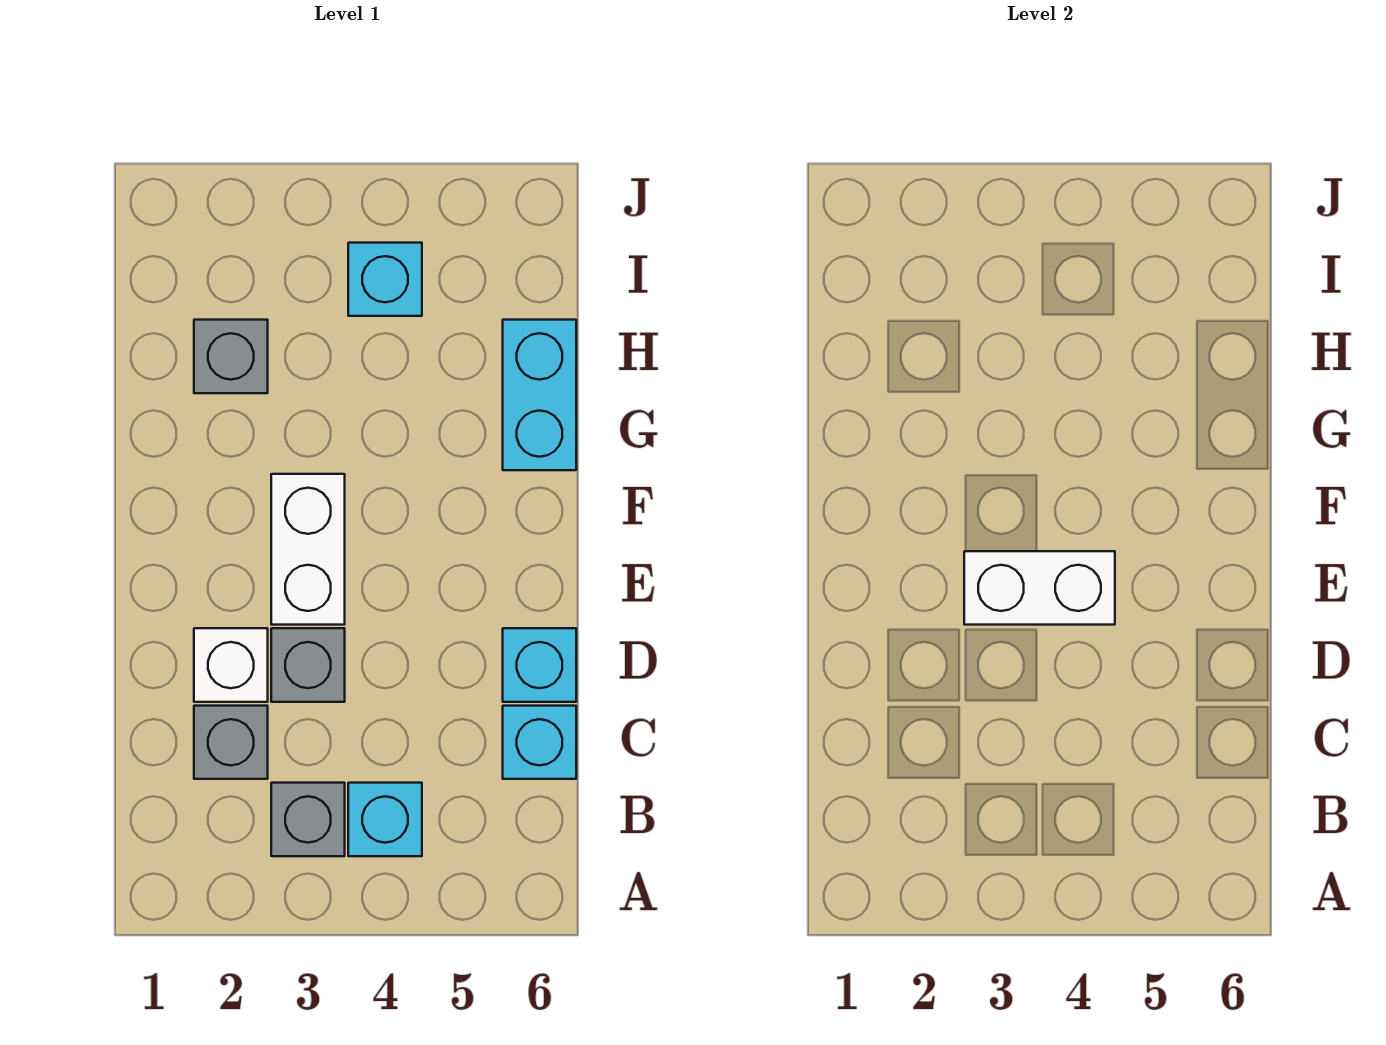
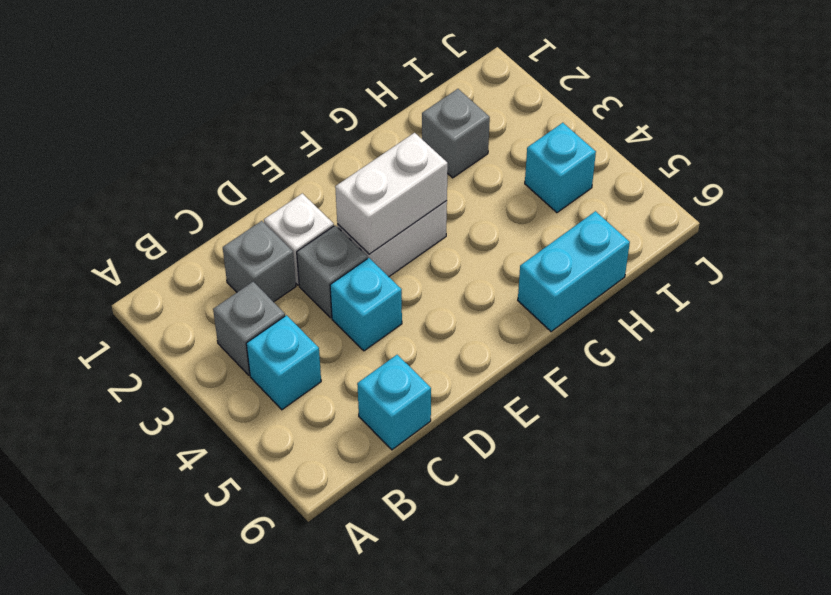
cyan 1x1 brick [503,628,576,702] -> cyan 1x1 brick moved to [330,258,402,351]
white 1x2 brick [964,551,1115,625] -> white 1x2 brick turned to [335,133,448,254]

